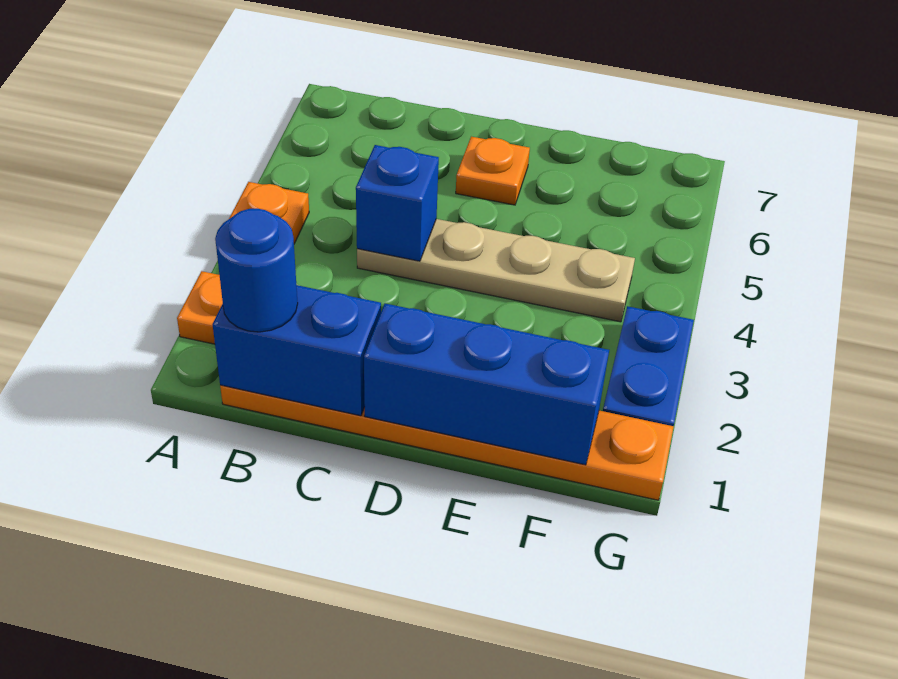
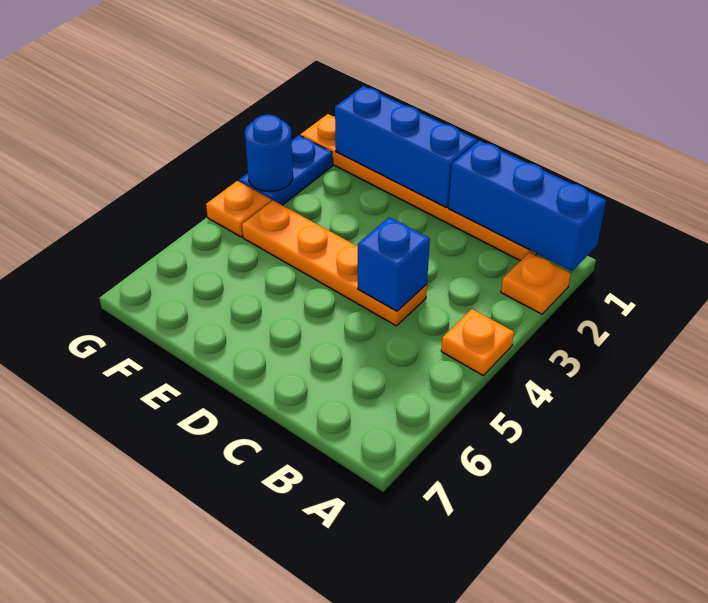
blue 1x2 brick [212,285,381,416] -> blue 1x3 brick [449,140,606,271]
blue 1x1 round brick [215,209,298,332] -> blue 1x1 round brick moved to [245,115,293,192]
tan 1x4 plate [357,219,635,322] -> orange 1x4 plate [242,200,427,326]
orange 1x1 plate [456,137,530,205] -> orange 1x1 plate moved to [206,181,271,237]

